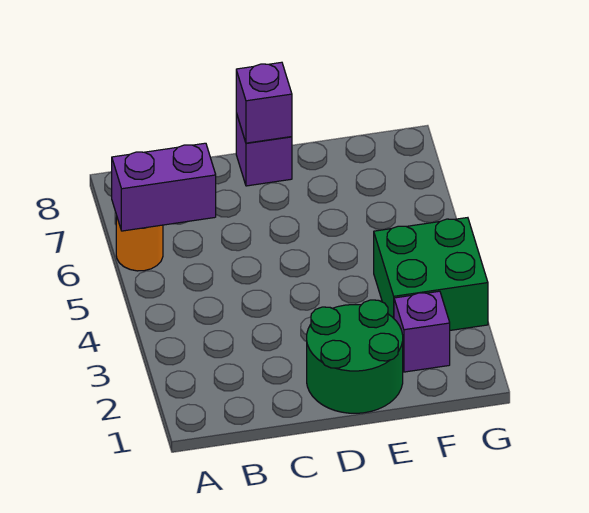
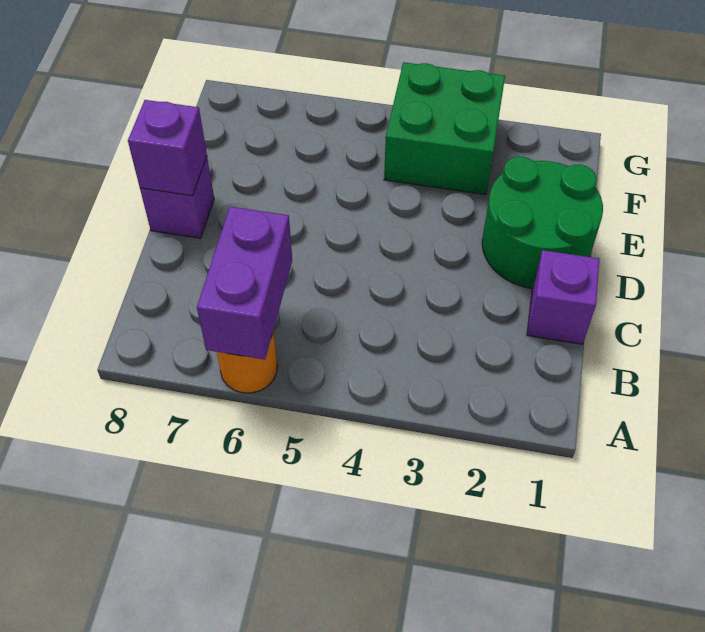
purple 1x1 brick [394,291,450,372] -> purple 1x1 brick moved to [527,250,599,344]

